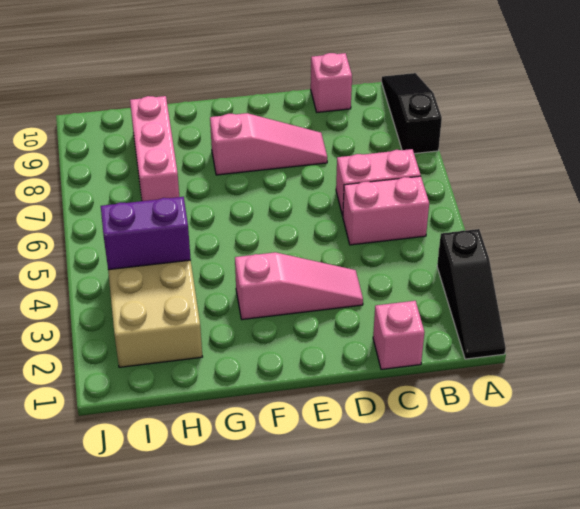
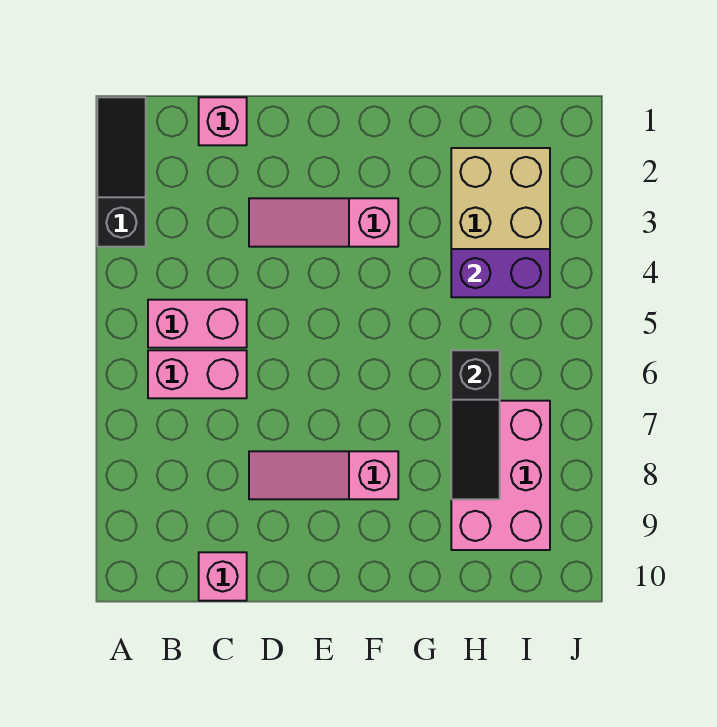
black 1x3 slope [382,73,442,154] -> black 1x3 slope moved to [451,350,500,499]
pink 1x3 brick [130,96,179,201] -> pink 2x3 brick [451,401,550,550]

